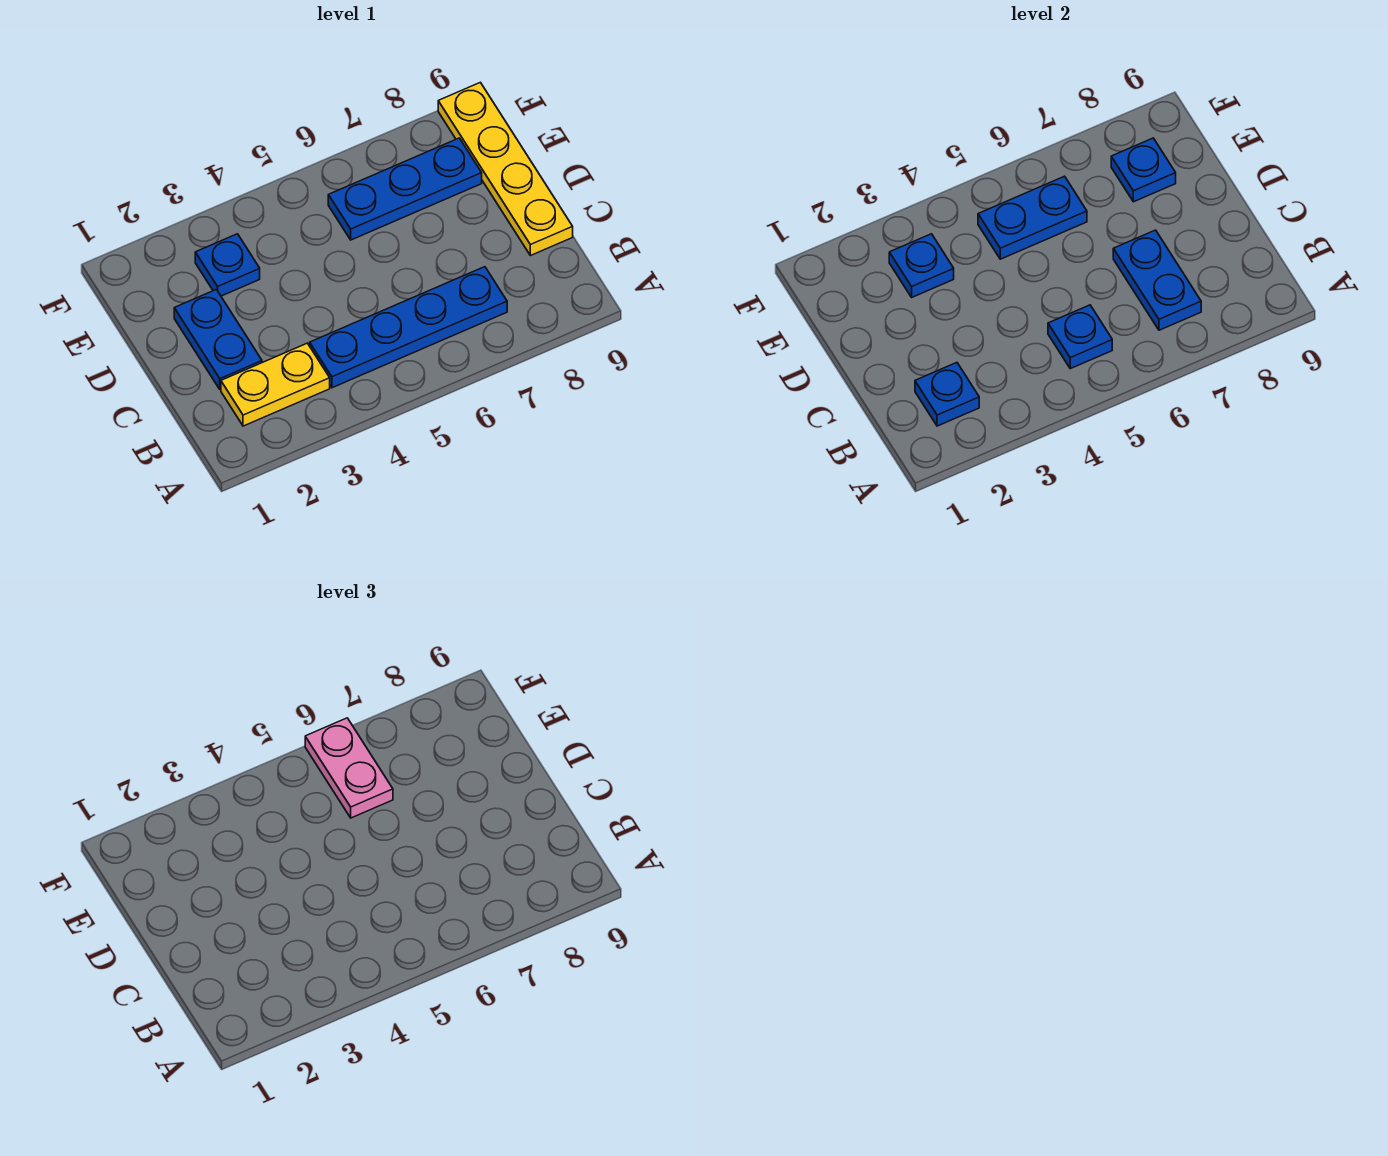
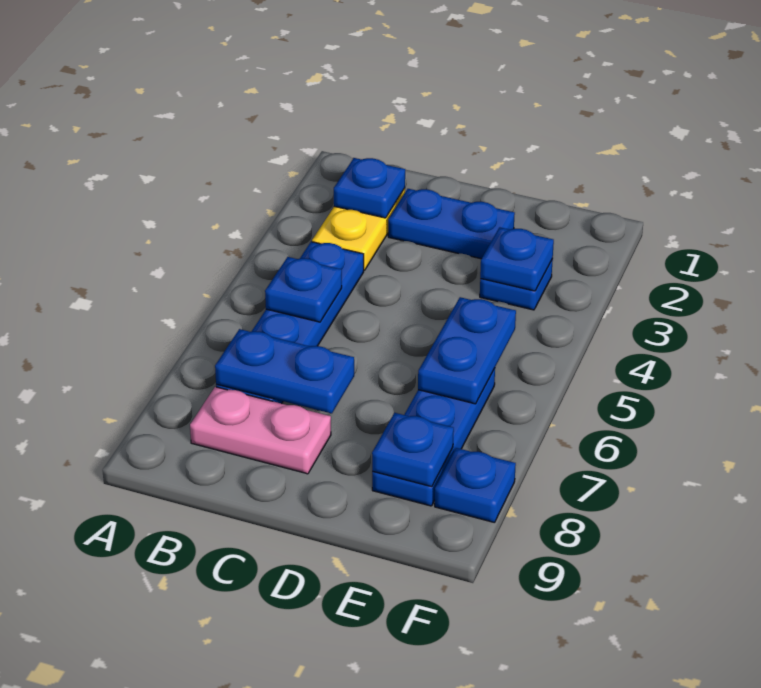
yellow 1x4 plate [438,82,573,256] -> none
pink 1x2 plate [305,718,393,818] -> pink 1x2 plate moved to [190,387,331,474]
none -> blue 1x1 plate [435,448,516,523]

